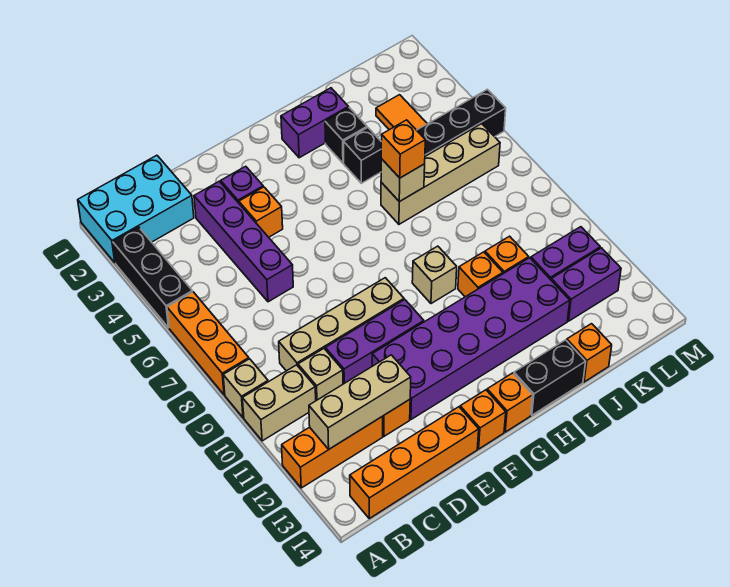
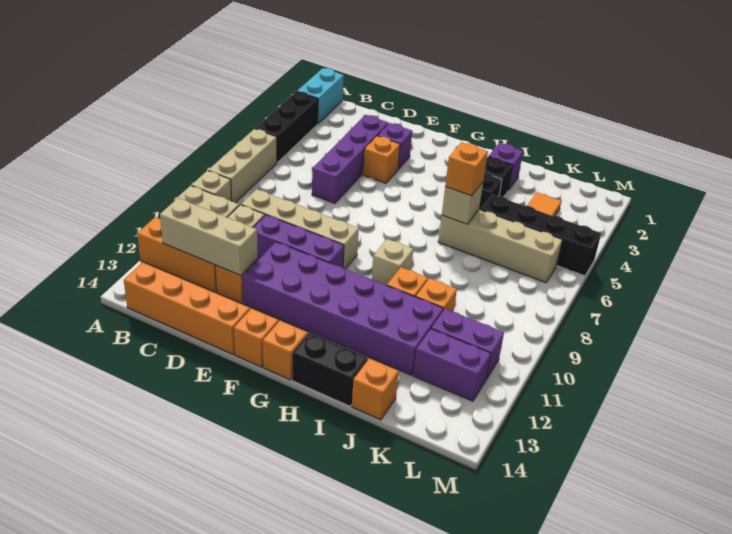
cyan 2x3 brick [78,155,194,263] -> cyan 1x2 brick [298,68,344,124]
orange 1x3 brick [167,292,249,395] -> tan 1x3 brick [208,129,277,203]
purple 1x2 brick [281,88,349,158] -> purple 1x1 brick [489,143,523,190]

